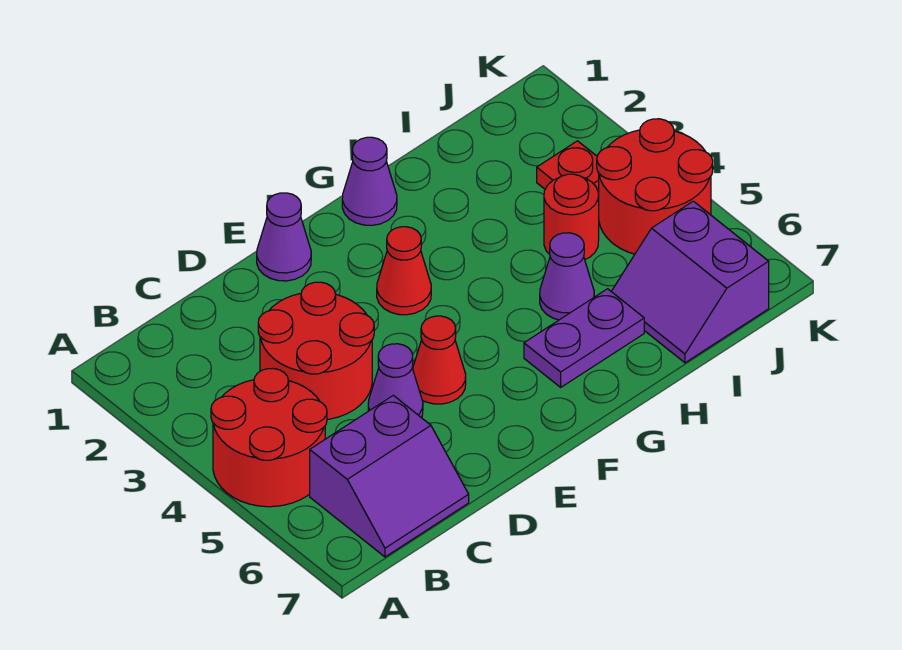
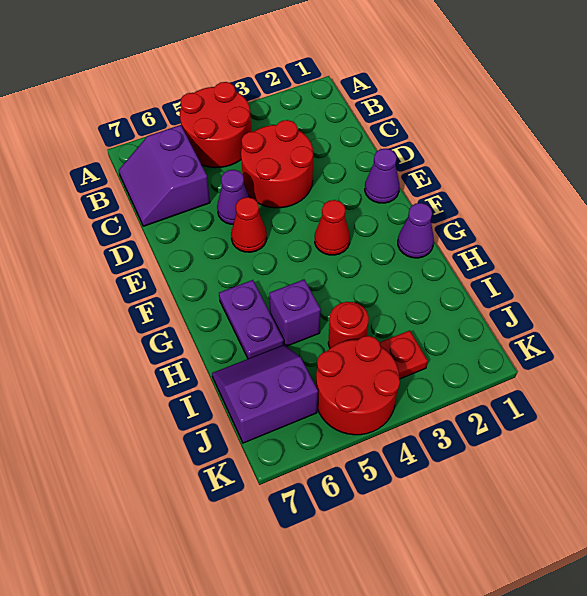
purple 1x1 cone [540,233,594,320] -> purple 1x1 brick [269,280,321,346]

